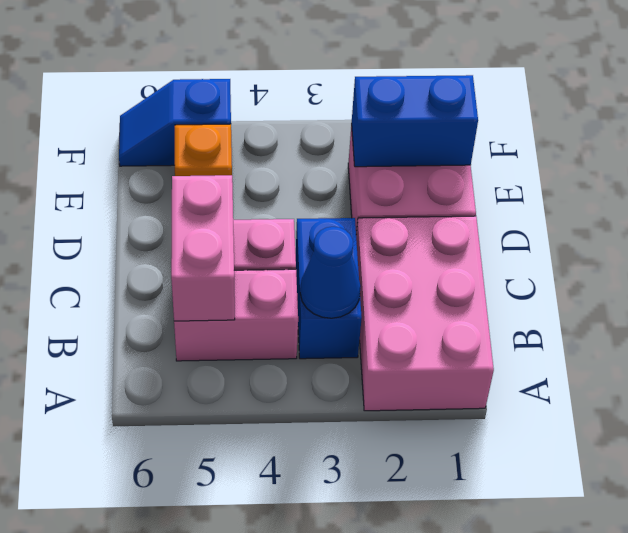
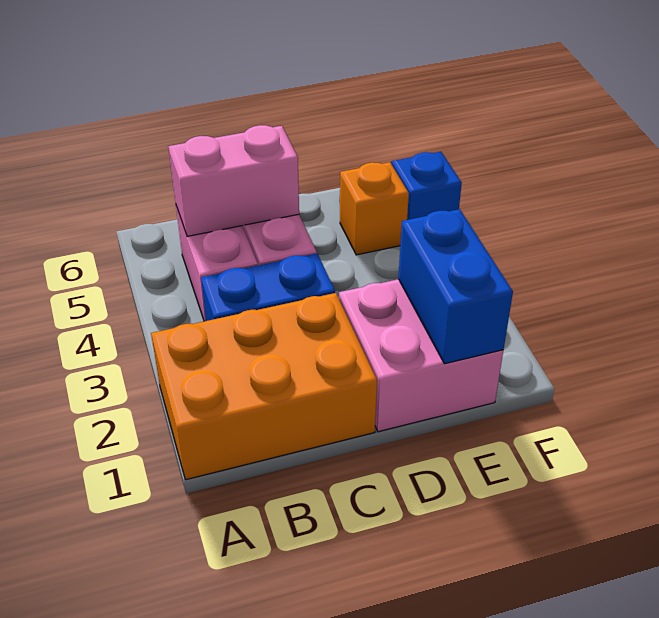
pink 2x3 brick [356,216,494,411] -> orange 2x3 brick [151,293,377,480]
blue 1x1 cone [300,227,361,318] -> none

